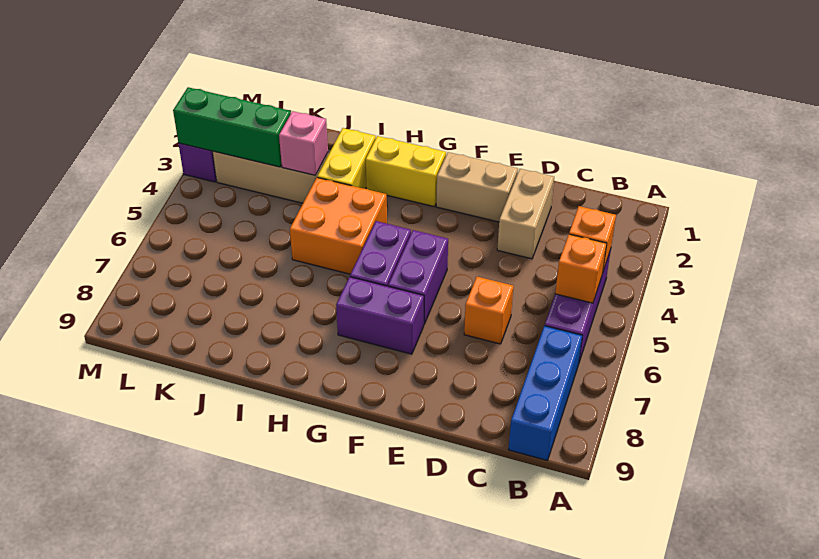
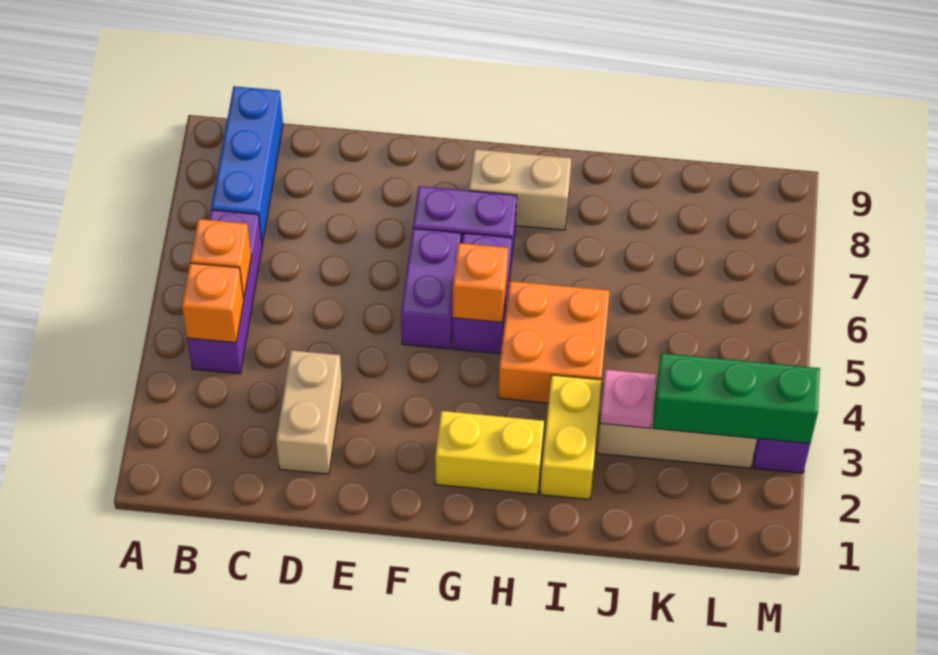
orange 1x1 brick [464,277,513,344] -> orange 1x1 brick moved to [453,243,508,322]
tan 1x2 brick [436,152,518,222] -> tan 1x2 brick moved to [469,149,571,230]
pink 1x1 brick [279,111,328,175] -> pink 1x1 plate [600,370,655,428]

